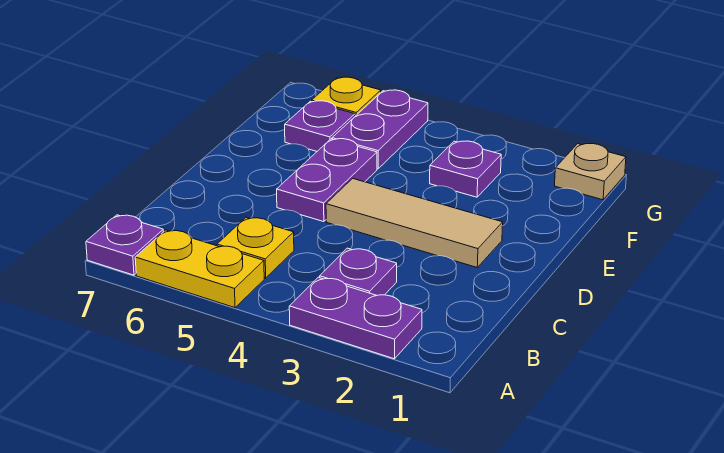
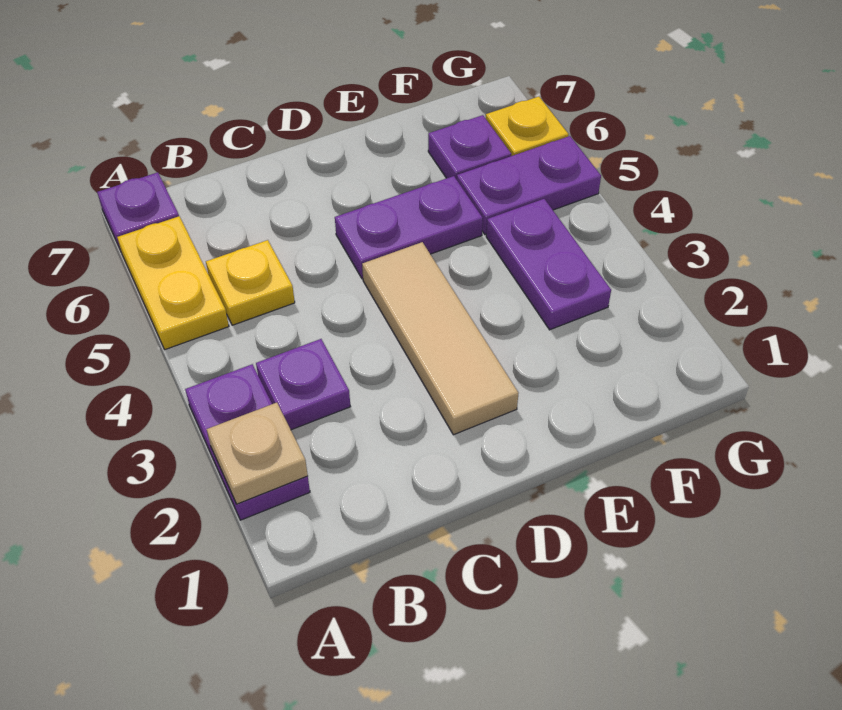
purple 1x1 plate [430,141,501,197] -> purple 1x2 plate [486,199,611,330]
tan 1x1 plate [555,144,626,200] -> tan 1x1 plate moved to [207,403,308,504]

